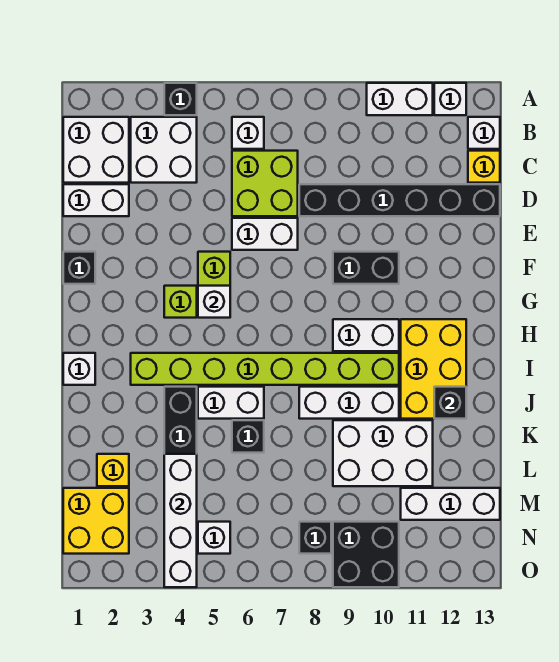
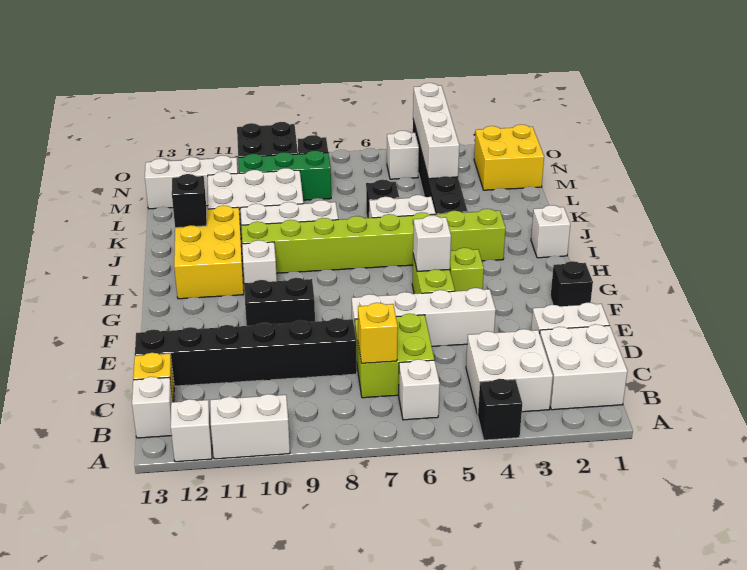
white 1x2 brick [232,218,298,250] -> white 1x4 brick [352,288,496,346]
white 1x2 brick [333,319,399,351] -> white 1x1 brick [242,240,277,283]
yellow 1x1 brick [97,454,129,486] -> yellow 1x1 brick moved to [358,303,398,363]
none -> green 1x3 brick [238,151,331,200]

